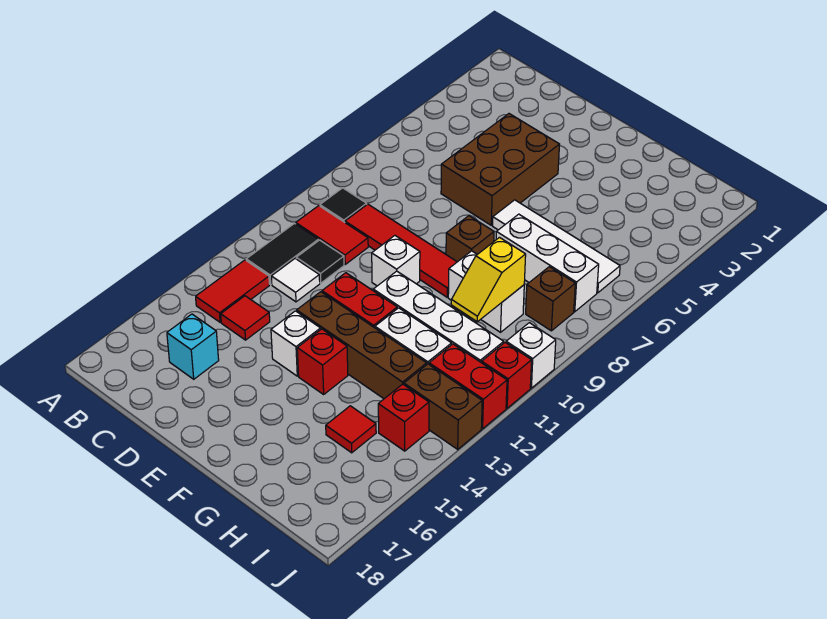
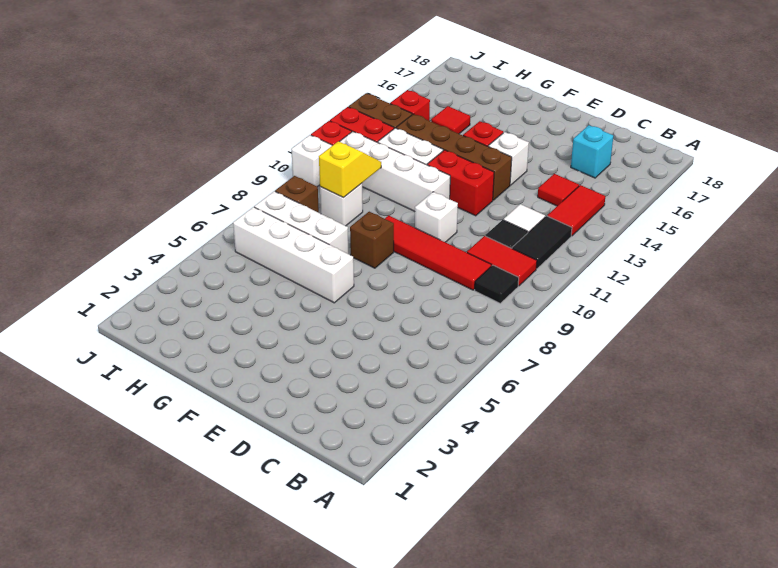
brown 2x3 brick [441,114,560,225] -> none
white 1x4 tile [493,200,620,293] -> white 1x4 brick [233,207,354,303]
white 1x2 brick [448,251,524,332] -> white 1x1 brick [320,183,363,226]

